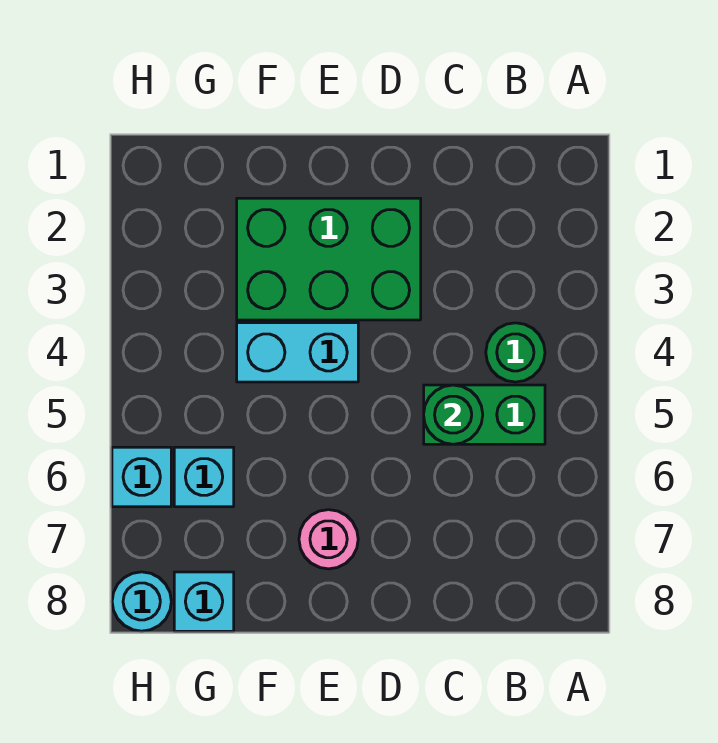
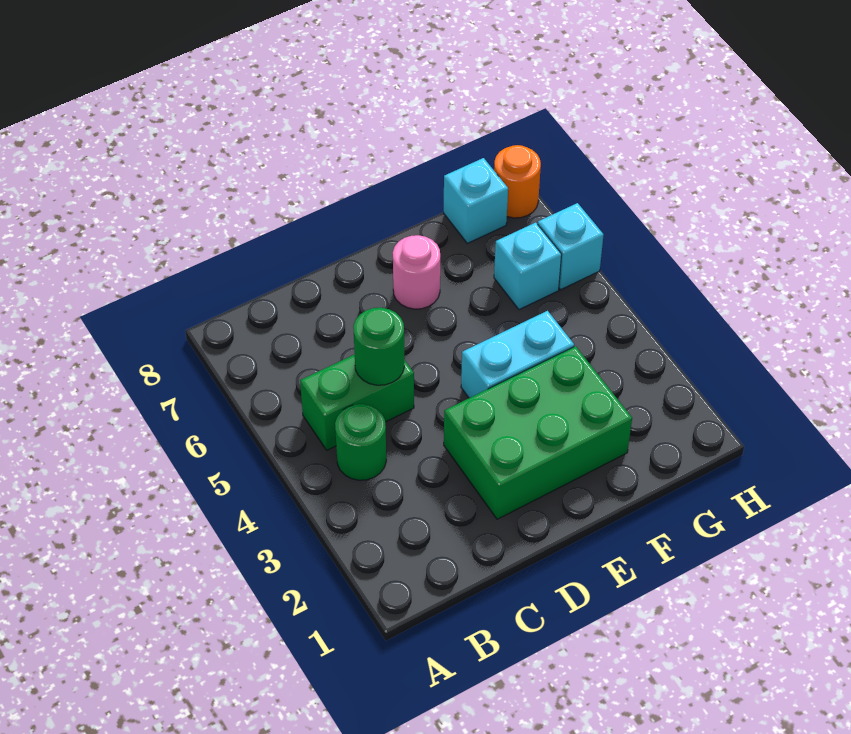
cyan 1x1 round brick [112,572,171,631] -> orange 1x1 round brick [494,145,541,218]

